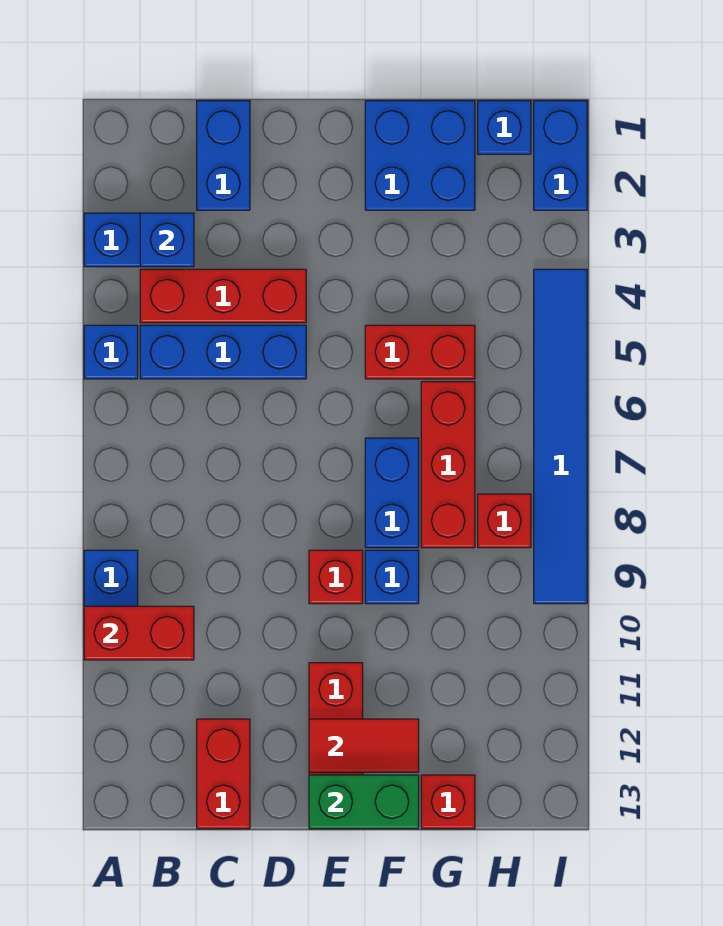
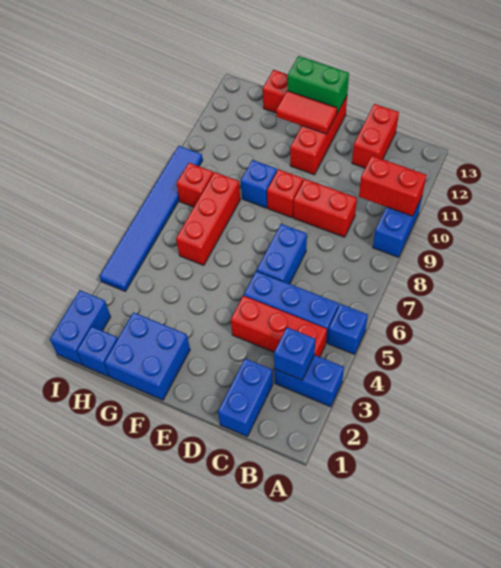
red 1x2 brick [365,325,475,379] -> red 1x2 brick moved to [293,179,357,237]
blue 1x2 brick [365,438,419,548] -> blue 1x2 brick moved to [257,224,307,284]

